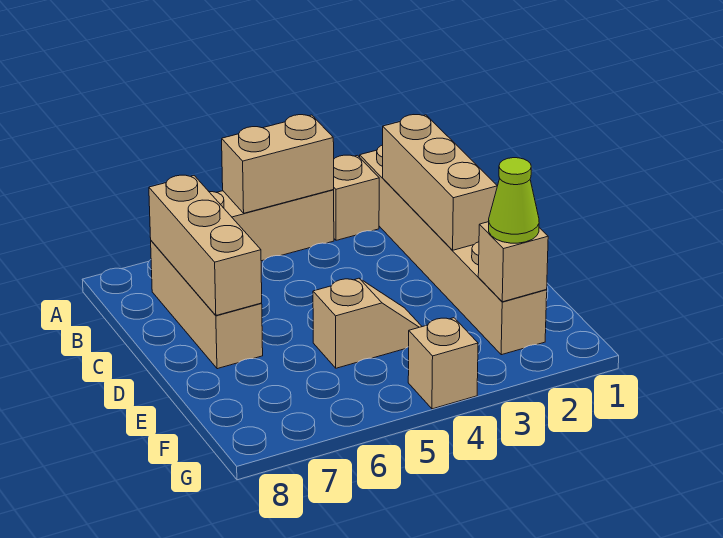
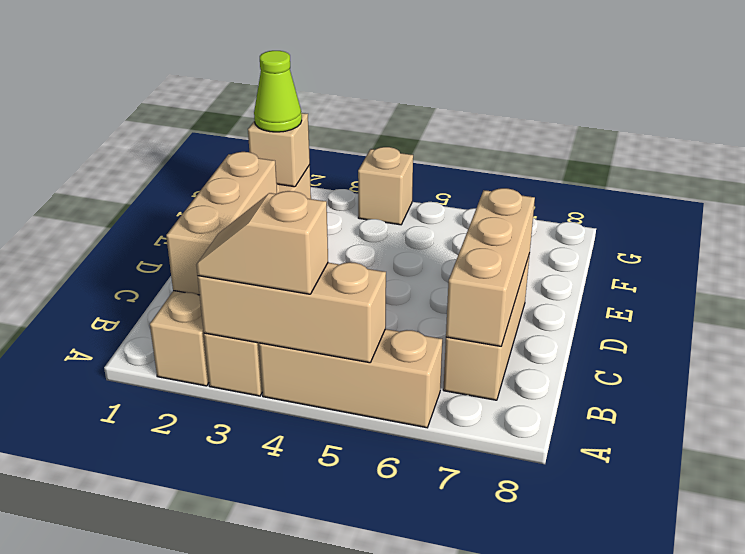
tan 1x2 brick [222,115,334,213] -> tan 1x3 brick [198,262,386,363]
tan 1x2 slope [313,278,422,368] -> tan 1x2 slope moved to [196,191,328,294]

